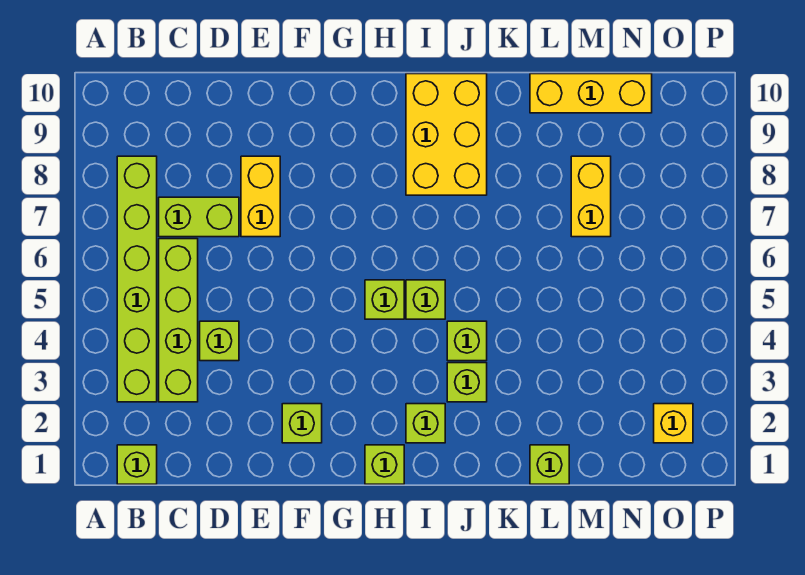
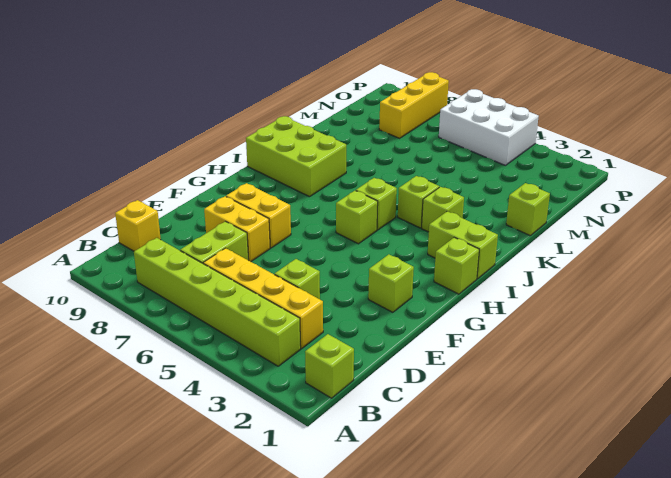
lime 1x4 brick [159,239,198,402] -> yellow 1x4 brick [203,248,323,348]
lime 1x1 brick [406,404,445,443] -> lime 1x2 brick [428,211,498,279]
yellow 2x3 brick [406,74,487,195] -> lime 2x3 brick [246,116,346,197]
yellow 1x3 brick [530,74,652,113] -> yellow 1x3 brick moved to [379,72,449,138]
yellow 1x2 brick [571,156,611,237] -> yellow 1x2 brick moved to [226,183,291,248]
yellow 1x1 brick [654,404,693,443] -> yellow 1x1 brick moved to [115,200,161,251]
none -> white 2x3 brick [439,89,539,165]

